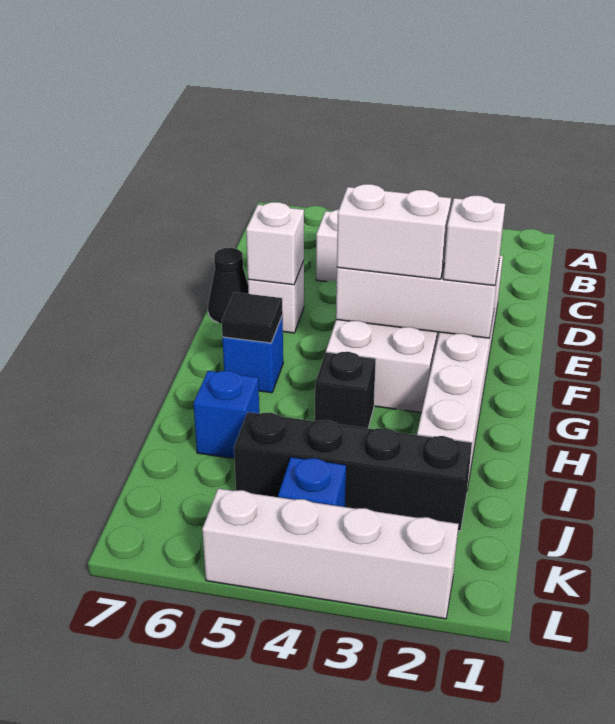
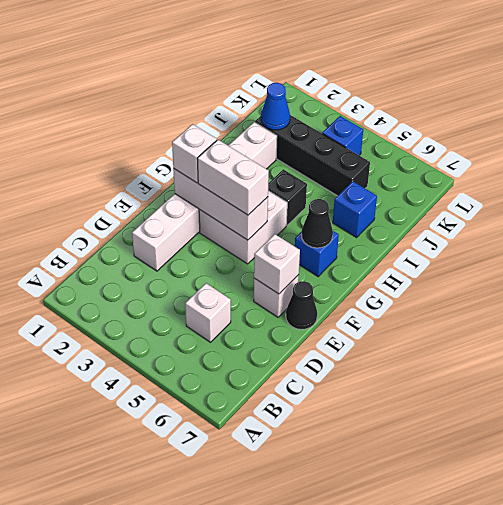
black 1x1 tile [222,292,283,343] -> black 1x1 cone [301,199,333,248]
none -> blue 1x1 cone [261,83,290,130]
white 1x4 brick [202,489,458,619] -> none

